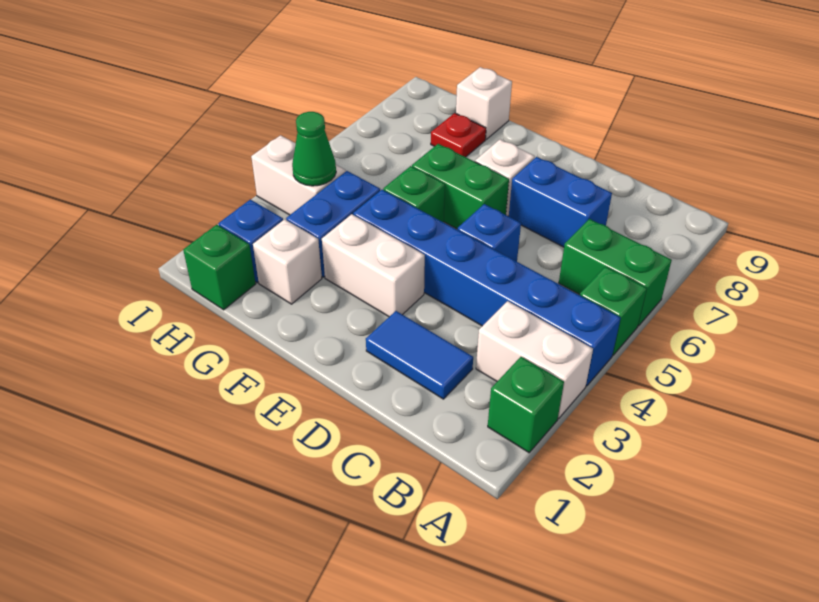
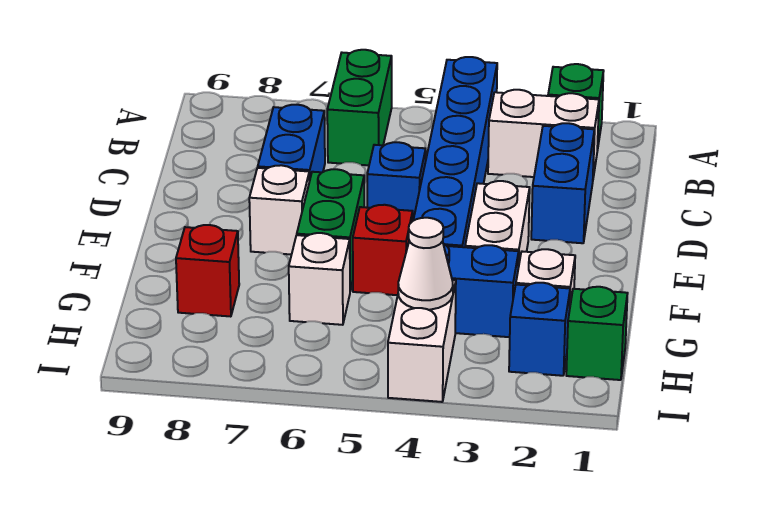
white 1x2 brick [476,301,593,419] -> white 1x2 brick turned to [488,90,599,177]
green 1x1 brick [580,267,647,355] -> none
blue 1x2 tile [366,311,473,399] -> blue 1x2 brick [531,123,594,243]
green 1x1 brick [383,166,445,222] -> red 1x1 brick [353,205,413,295]
red 1x1 plate [431,113,486,157] -> red 1x1 brick [176,225,239,317]
white 1x1 brick [456,67,512,139] -> white 1x1 brick moved to [289,233,350,325]
green 1x1 cone [292,112,336,186] -> white 1x1 cone [398,218,453,310]

